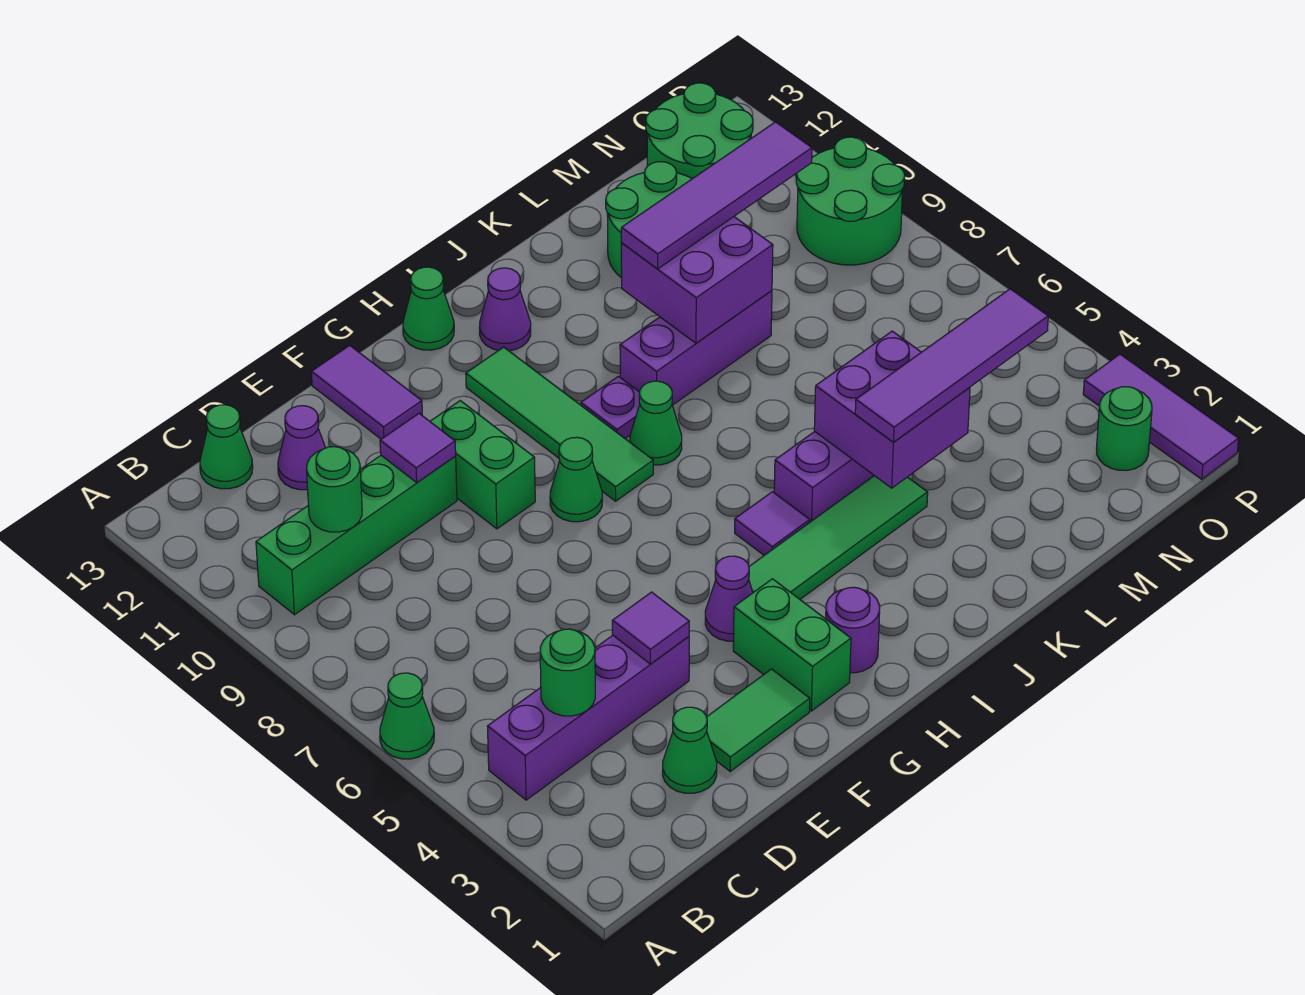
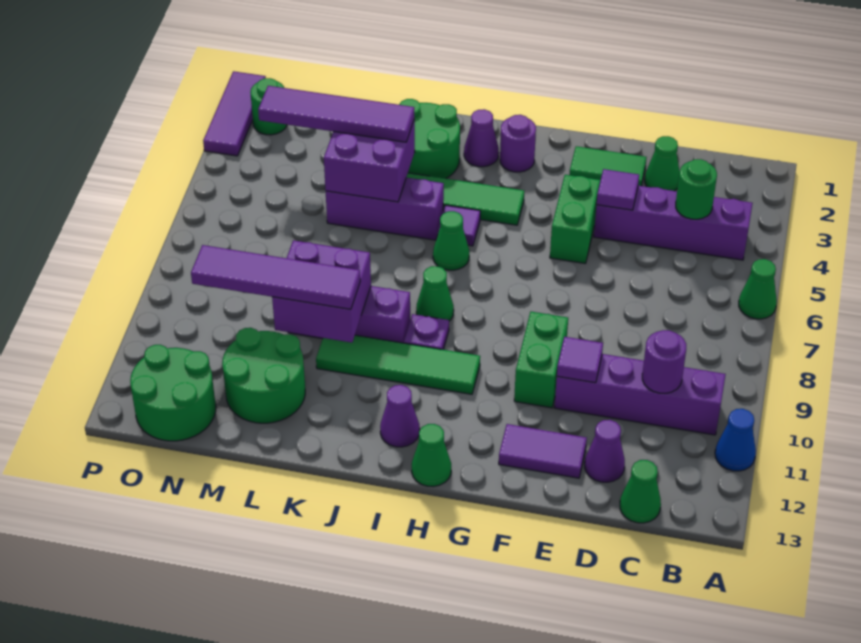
none -> blue 1x1 cone [715,409,756,471]
green 1x4 brick [256,455,457,615] -> purple 1x4 brick [554,354,726,435]
green 1x1 round brick [307,447,362,532] -> purple 1x1 round brick [642,330,686,393]
purple 1x2 tile [311,345,422,439] -> purple 1x2 tile turned to [499,424,587,478]
green 1x2 brick [733,579,851,711] -> green 1x2 brick moved to [550,175,600,264]
purple 1x1 cone [705,556,753,641] -> purple 1x1 cone moved to [464,109,499,167]
green 1x1 cone [550,437,602,522] -> green 1x1 cone moved to [433,211,469,270]
green 1x4 tile [466,347,653,501] -> green 1x4 tile turned to [316,335,480,394]
green 2x2 round brick [796,137,905,265] -> green 2x2 round brick moved to [399,99,460,179]

